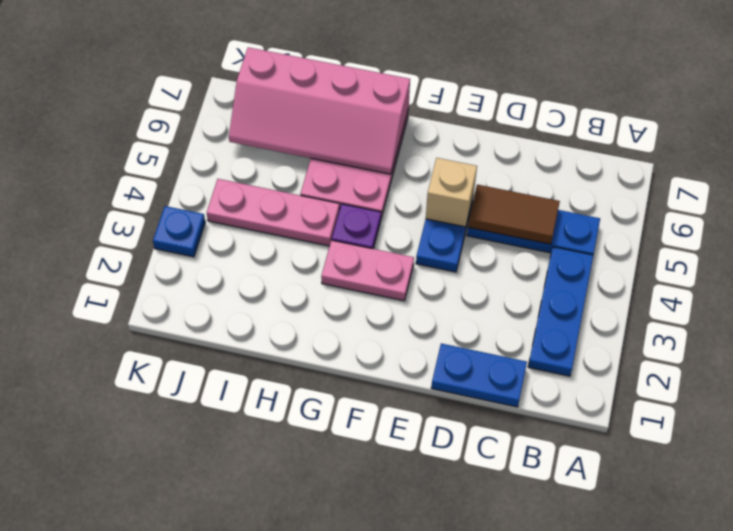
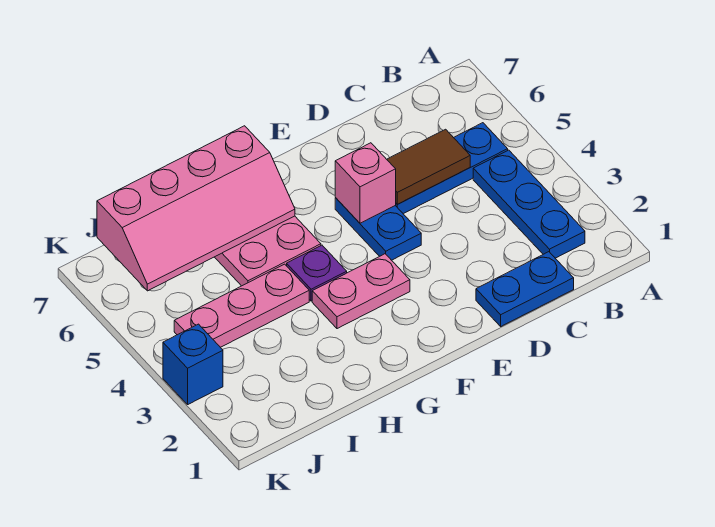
tan 1x1 brick [426,158,477,227] -> pink 1x1 brick [335,143,396,223]
blue 1x1 plate [153,206,205,257] -> blue 1x1 brick [163,324,223,404]

